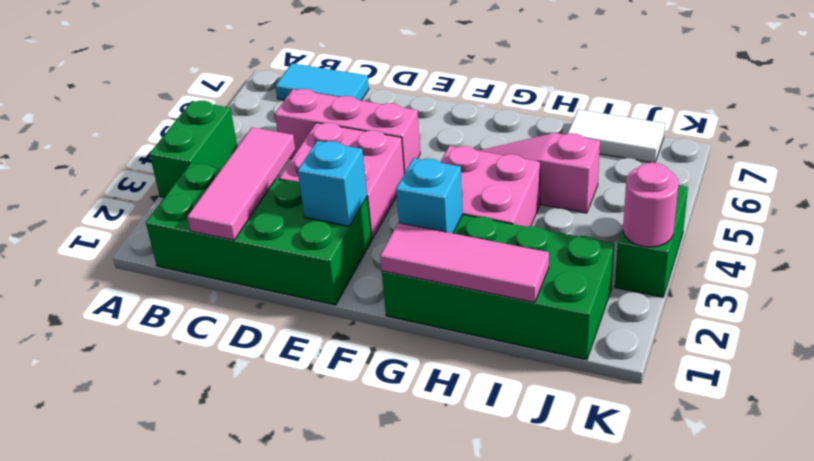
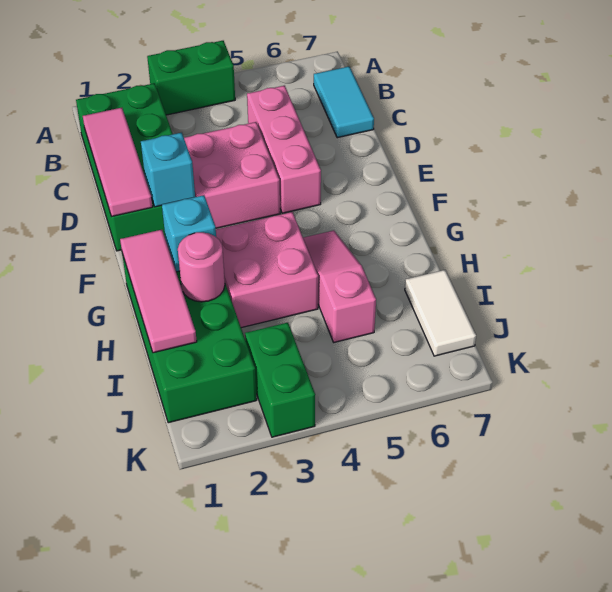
pink 1x3 tile [187,127,295,240] -> pink 1x3 tile turned to [83,108,152,217]
green 1x2 brick [615,186,688,297] -> green 1x2 brick turned to [245,323,315,437]
pink 1x1 round brick [623,163,679,247] -> pink 1x1 round brick moved to [178,232,225,302]

